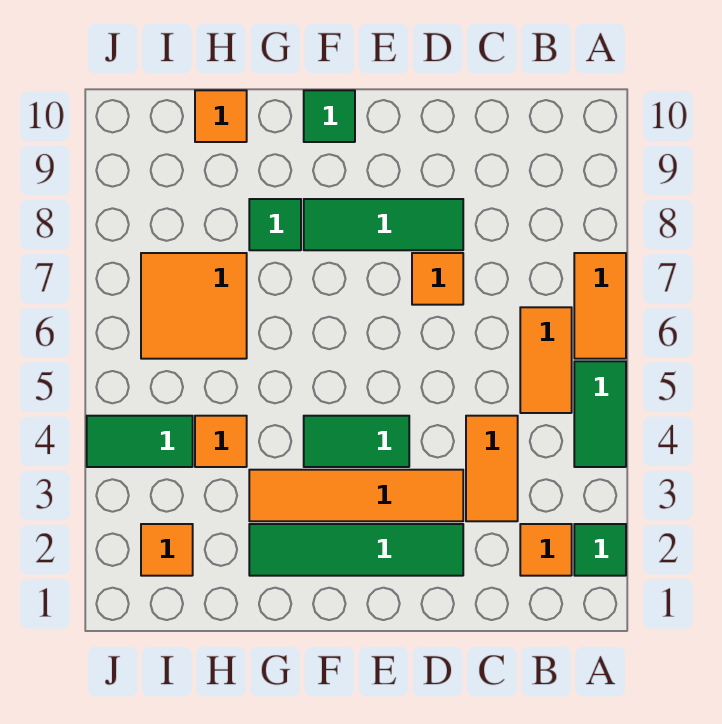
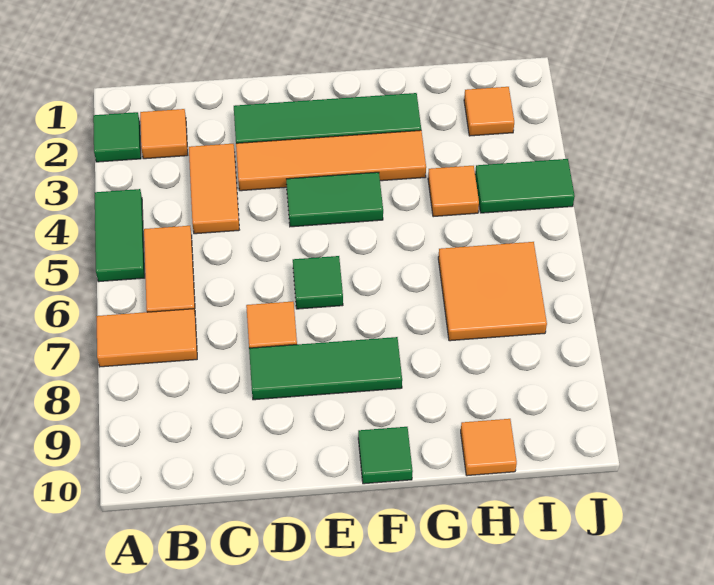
orange 1x2 tile [574,253,626,359] -> orange 1x2 tile turned to [96,309,197,367]
green 1x1 tile [249,199,301,250] -> green 1x1 tile moved to [293,256,343,309]

